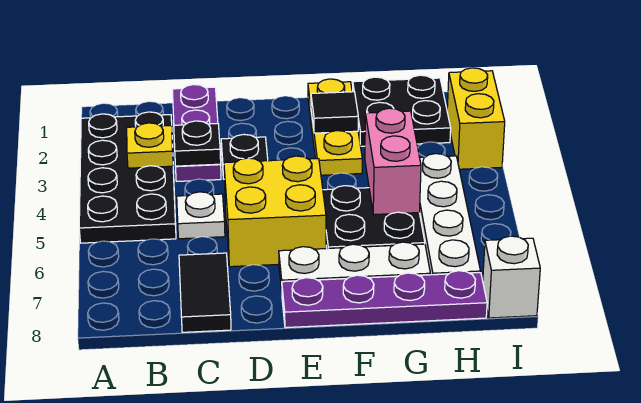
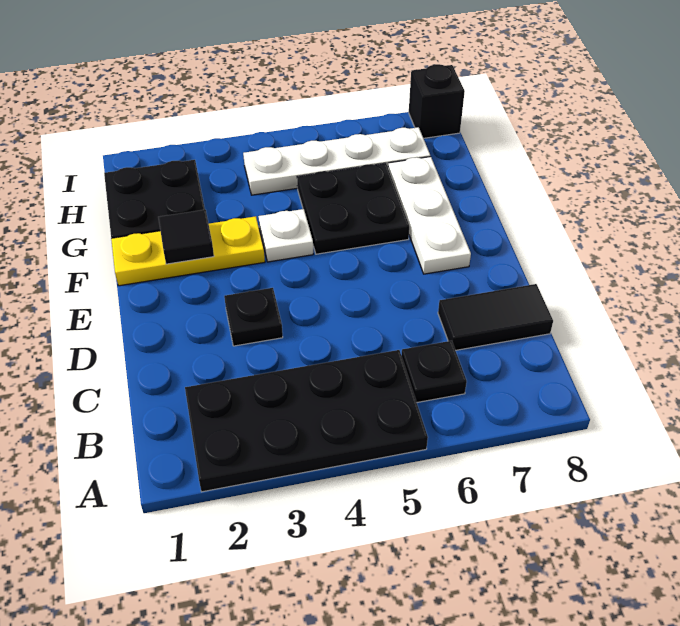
yellow 1x1 plate [127,123,173,168] -> none
purple 1x3 plate [172,85,221,181] -> none
black 1x1 plate [174,121,221,166] -> black 1x1 plate moved to [401,341,467,402]
white 1x1 plate [177,192,225,239] -> white 1x1 plate moved to [258,209,313,262]
yellow 2x2 brick [224,156,326,267] -> none
purple 1x4 plate [282,271,487,328] -> none
pink 1x2 brick [365,108,421,215] -> none
yellow 1x2 brick [447,68,505,169] -> none
white 1x1 brick [483,236,540,318] -> black 1x1 brick [409,64,465,138]

